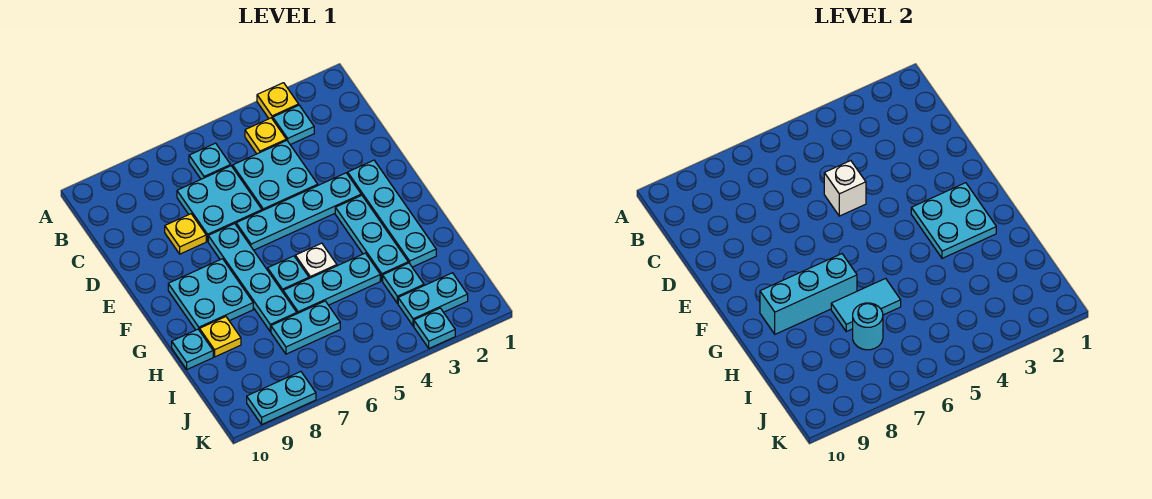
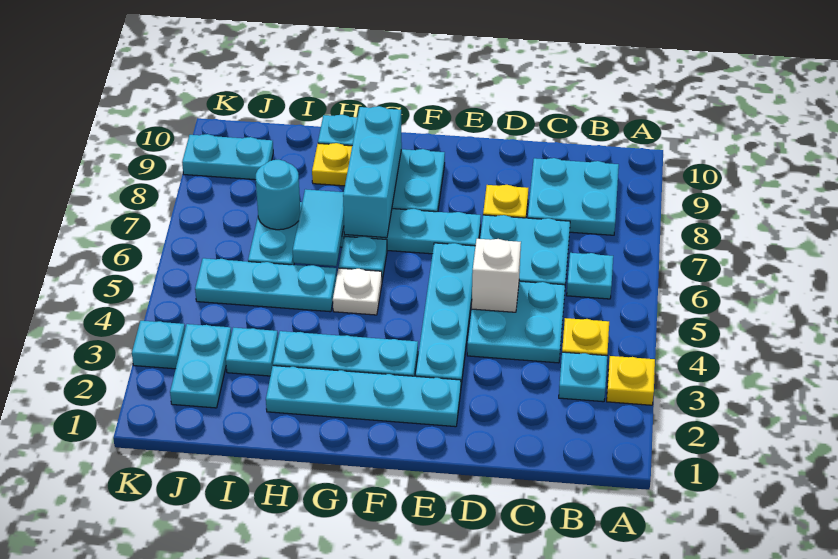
cyan 2x2 plate [911,183,996,258] -> cyan 2x2 plate moved to [528,158,619,235]
cyan 1x3 plate [283,253,380,314] -> cyan 1x3 plate turned to [195,258,337,312]
cyan 1x2 plate [247,372,316,424] -> cyan 1x2 plate turned to [182,134,273,180]

